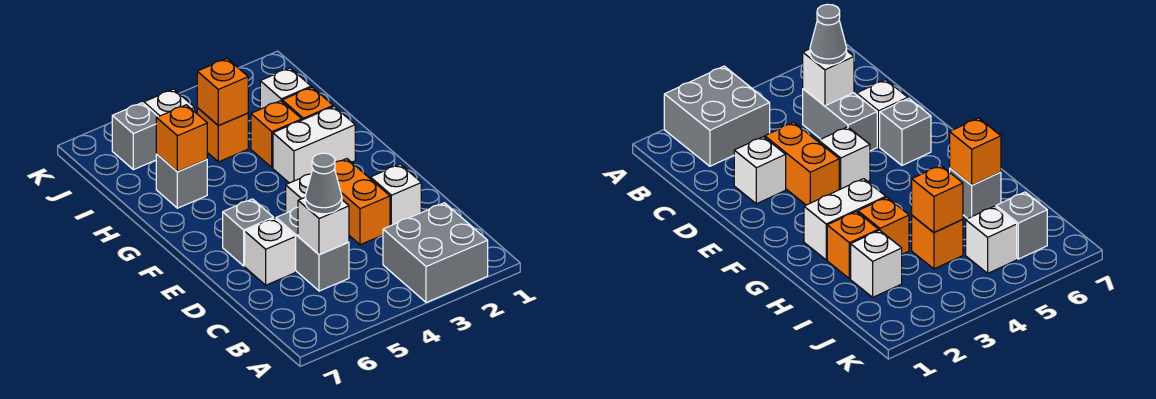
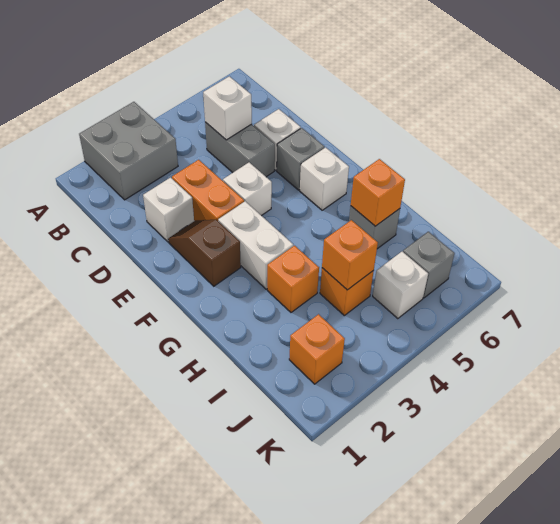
grey 1x1 cone [305,153,342,214] -> none
none -> brown 1x2 slope [168,220,241,286]
white 1x2 brick [273,107,355,183] -> white 1x2 brick turned to [218,201,293,289]
orange 1x1 brick [282,87,333,120] -> orange 1x1 brick moved to [289,314,345,384]
white 1x1 brick [260,68,311,109] -> white 1x1 brick moved to [300,147,349,210]

